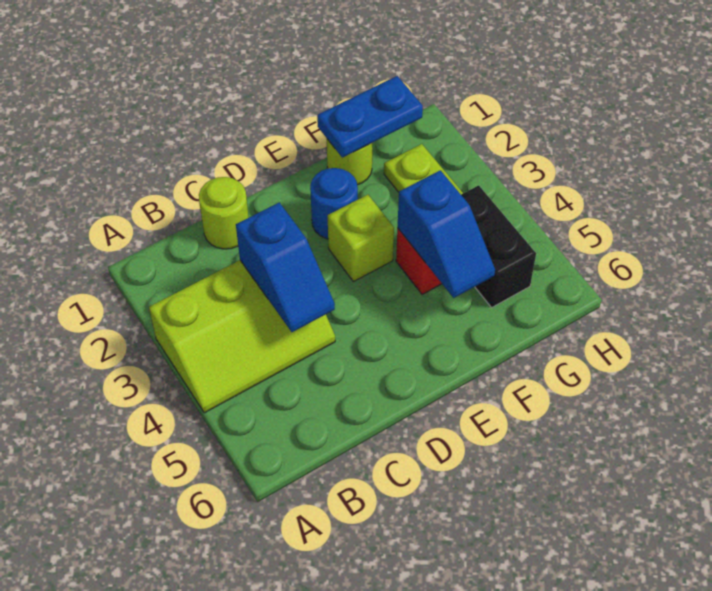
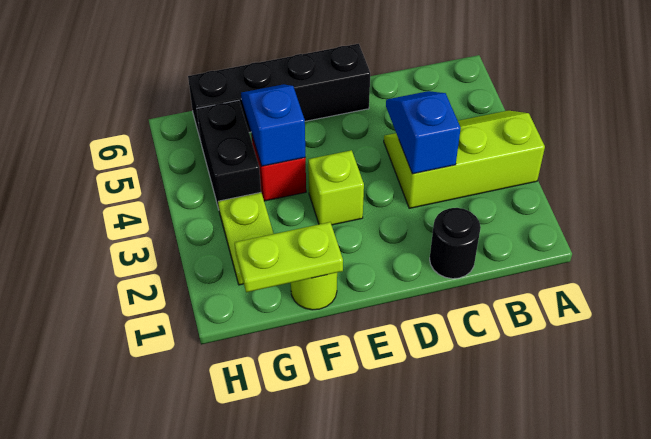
lime 1x1 round brick [199,177,249,249] -> black 1x1 round brick [430,208,481,279]
none -> black 1x4 brick [188,44,370,140]
blue 1x1 round brick [310,168,358,239] -> none
blue 1x2 plate [317,76,423,158] -> lime 1x2 plate [235,222,343,292]

